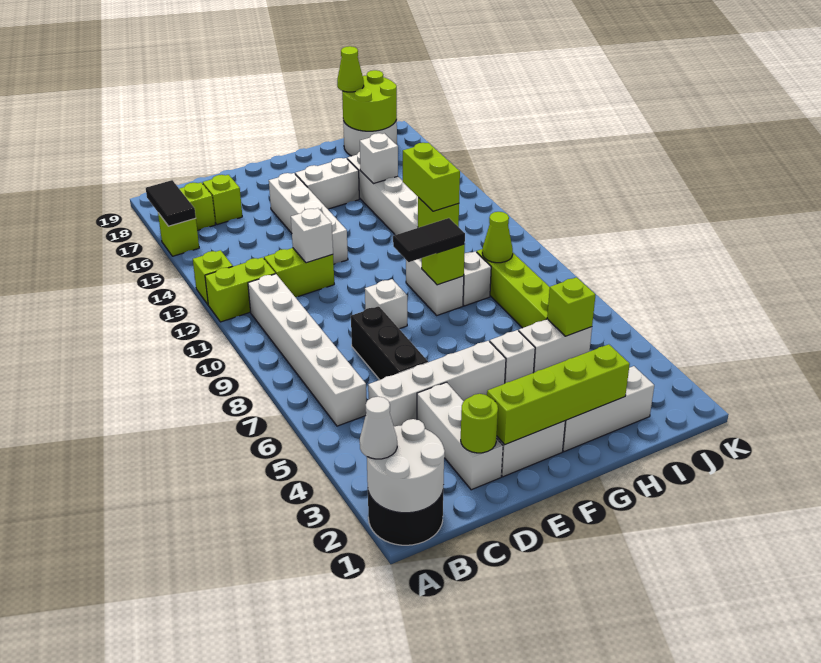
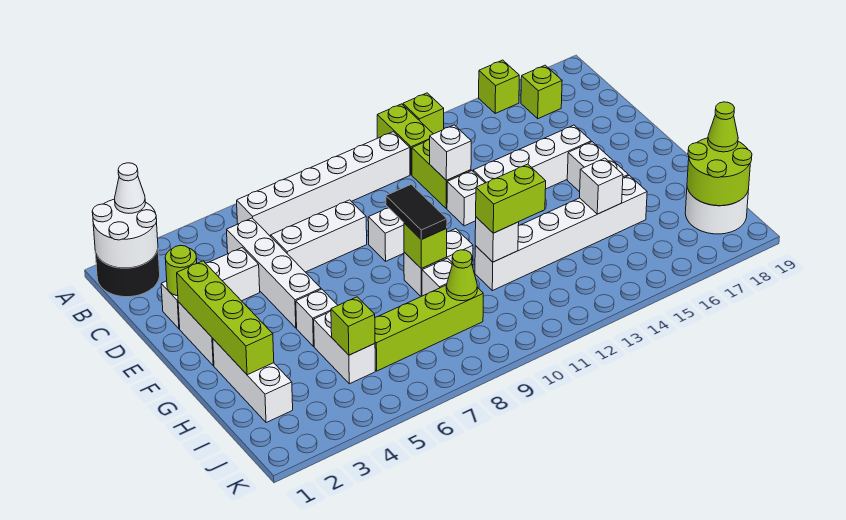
black 1x2 tile [146,180,196,226] -> none
lime 1x1 brick [203,175,242,225] -> none
black 1x3 brick [351,306,428,380] -> white 1x3 brick [271,200,367,272]
none -> white 1x1 brick [447,171,485,226]
lime 1x1 brick [418,198,459,228] -> white 1x1 brick [475,217,519,262]

